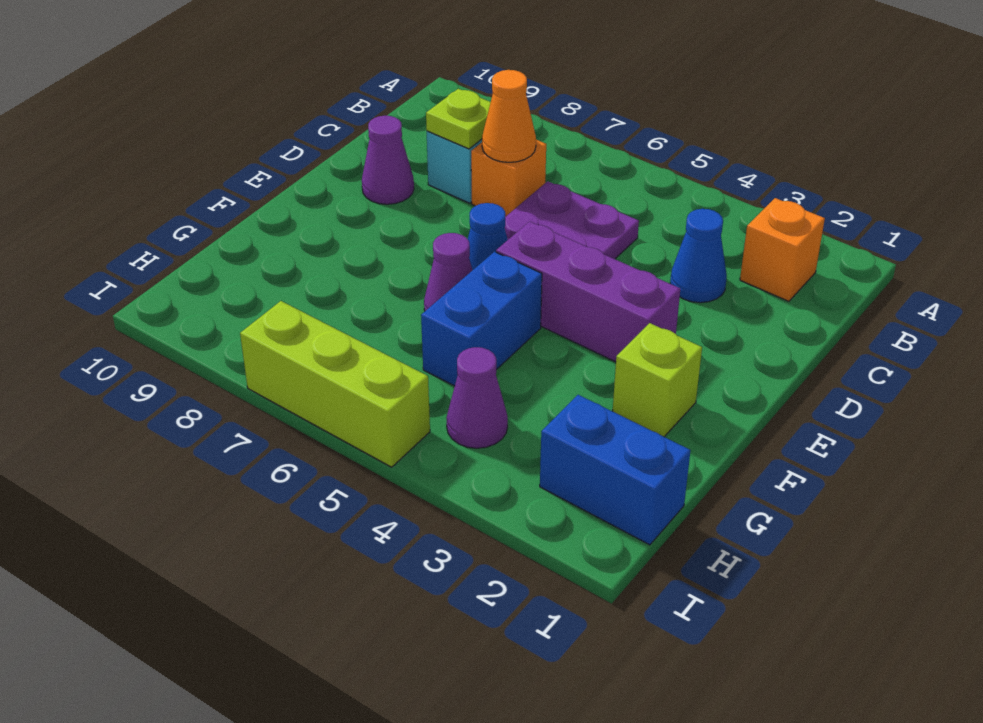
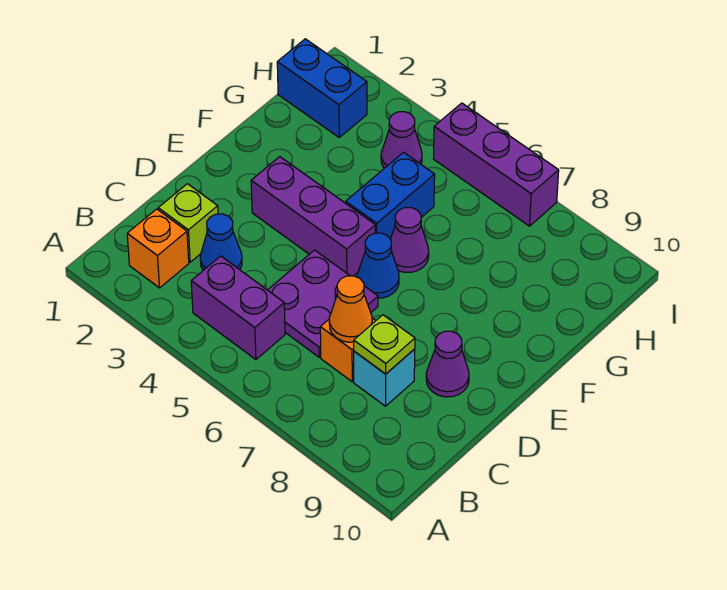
none -> purple 1x2 brick [191,256,285,360]
lime 1x1 brick [613,323,702,437] -> lime 1x1 brick moved to [158,184,218,262]
lime 1x3 brick [240,301,430,467] -> purple 1x3 brick [433,103,559,226]

